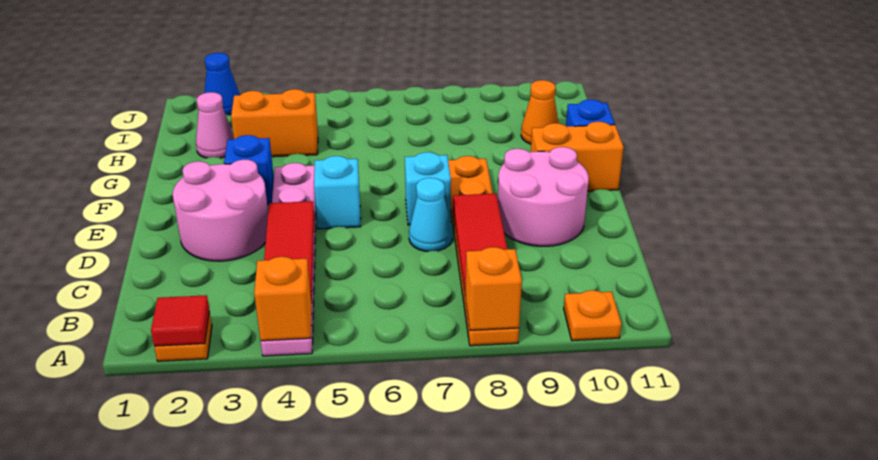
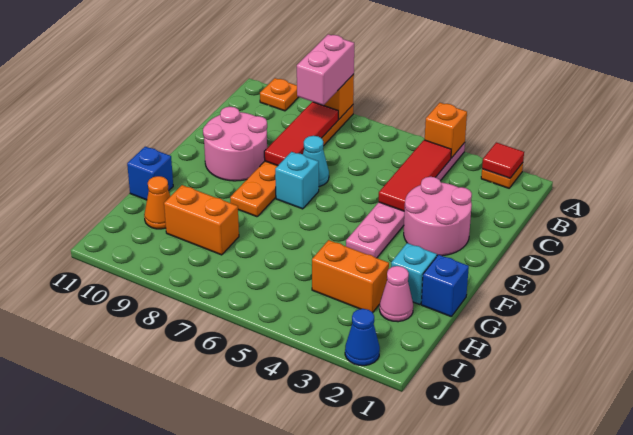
none -> pink 1x2 brick [297,34,354,105]
cyan 1x1 brick [314,156,361,229] -> cyan 1x1 brick moved to [391,243,437,304]
blue 1x1 brick [224,135,274,205] -> blue 1x1 brick moved to [421,255,469,316]
orange 1x2 brick [531,122,624,191] -> orange 1x2 brick moved to [164,185,239,255]

